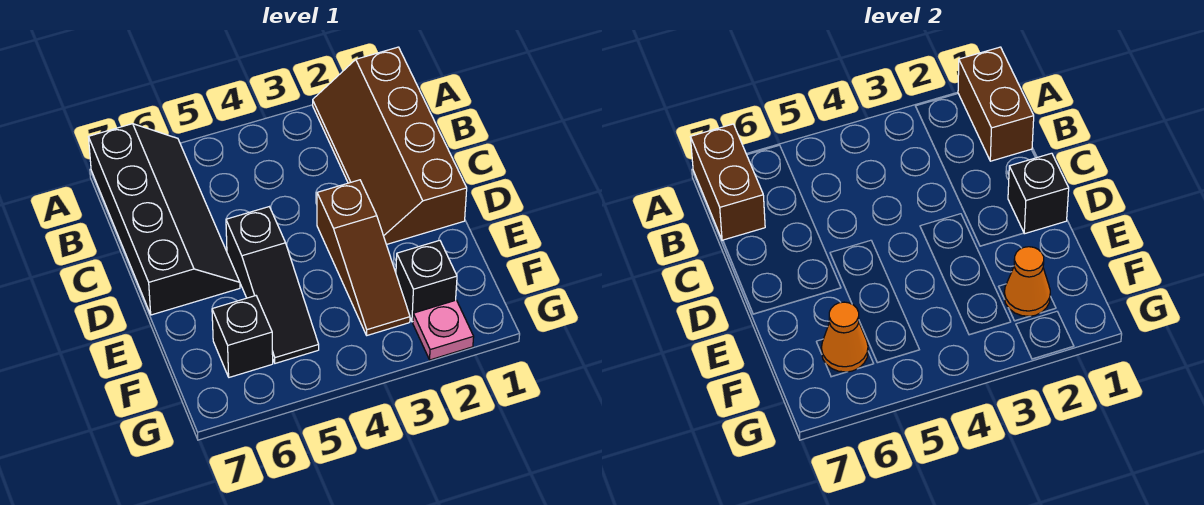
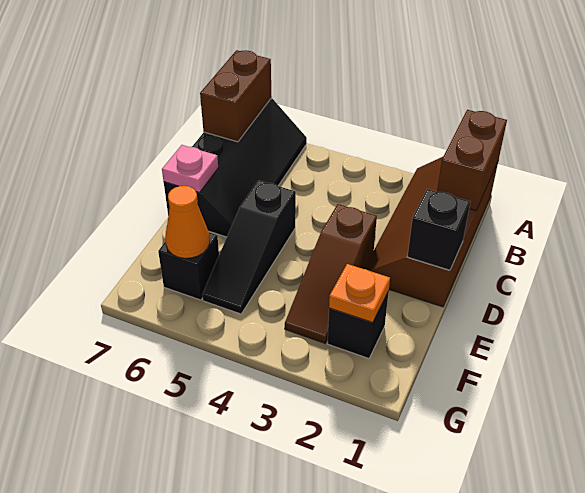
orange 1x1 cone [1004,247,1050,317] -> orange 1x1 plate [329,264,390,322]
pink 1x1 plate [413,300,474,360] -> pink 1x1 plate moved to [162,145,218,193]

